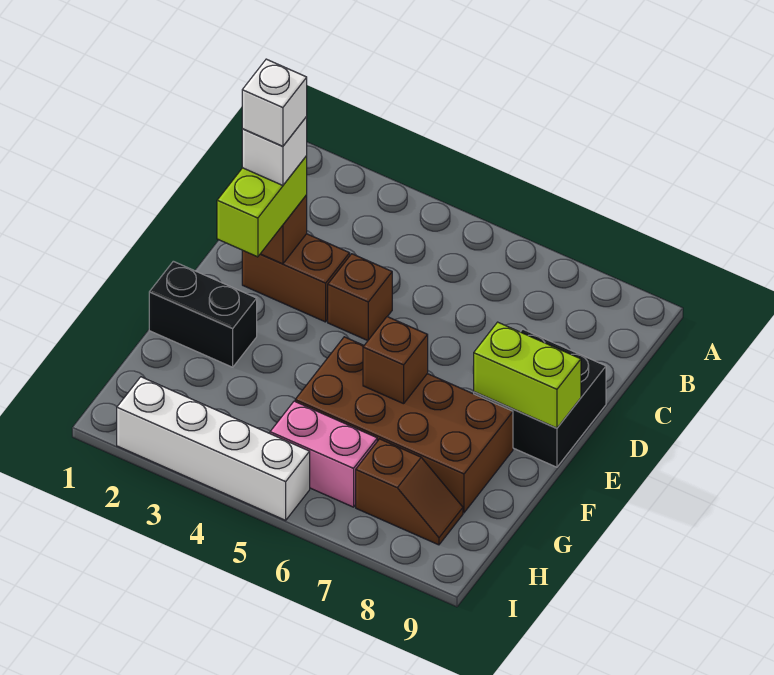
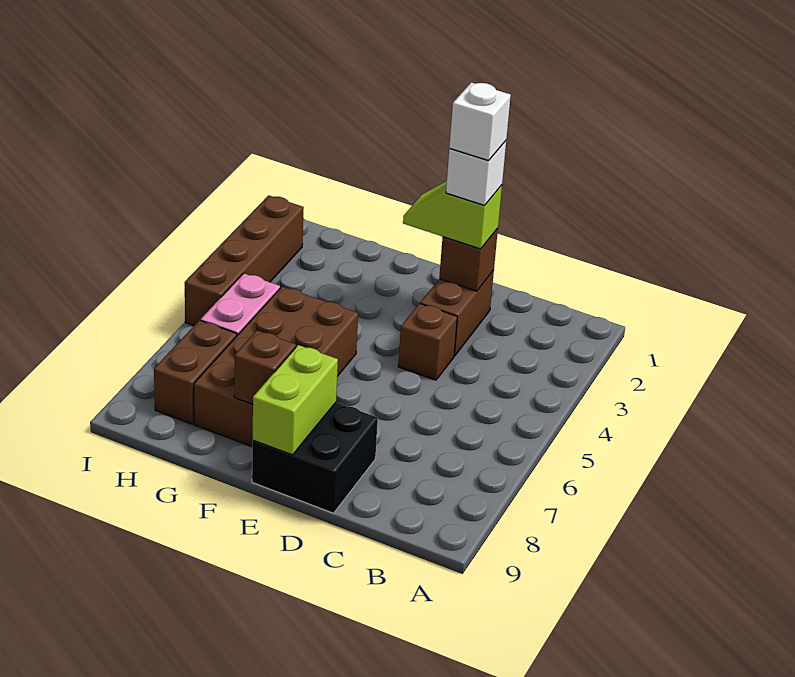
lime 1x2 brick [217,156,307,257] -> lime 1x2 slope [403,181,502,249]
black 1x2 brick [149,261,257,367] -> none
brown 1x1 brick [363,317,428,404] -> brown 1x1 brick moved to [234,330,296,404]
brown 1x2 slope [356,439,463,545] -> brown 1x2 brick [154,320,237,424]
white 1x4 brick [117,377,310,520] -> brown 1x4 brick [185,195,304,326]

